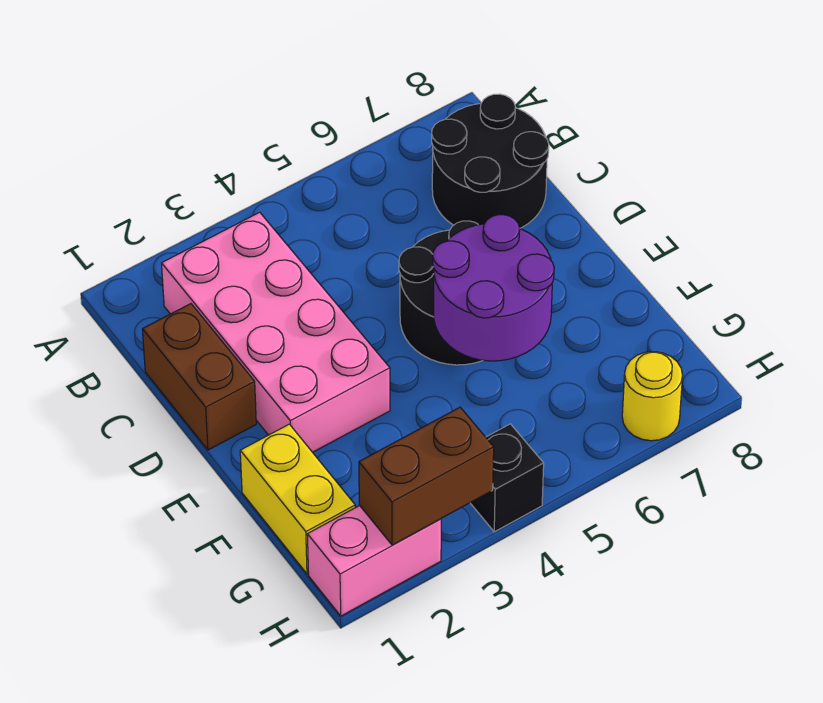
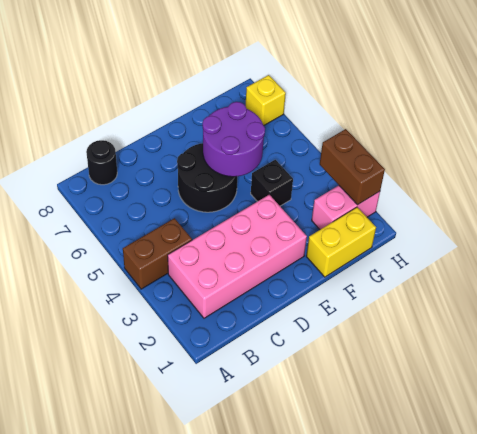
black 2x2 round brick [432,94,549,228] -> black 1x1 round brick [86,140,117,185]
brown 1x2 brick [142,304,256,450] -> brown 1x2 brick moved to [123,218,192,289]
pink 1x2 brick [307,506,441,616] -> pink 1x2 brick turned to [312,185,380,229]
black 1x1 brick [471,424,544,532] -> black 1x1 brick moved to [251,160,293,206]
yellow 1x1 round brick [622,352,683,441] -> yellow 1x1 brick [246,75,286,125]

